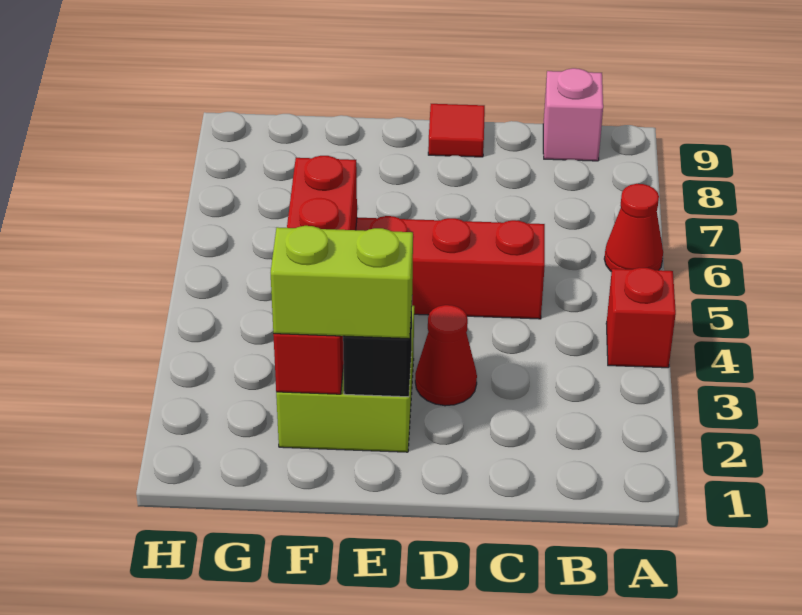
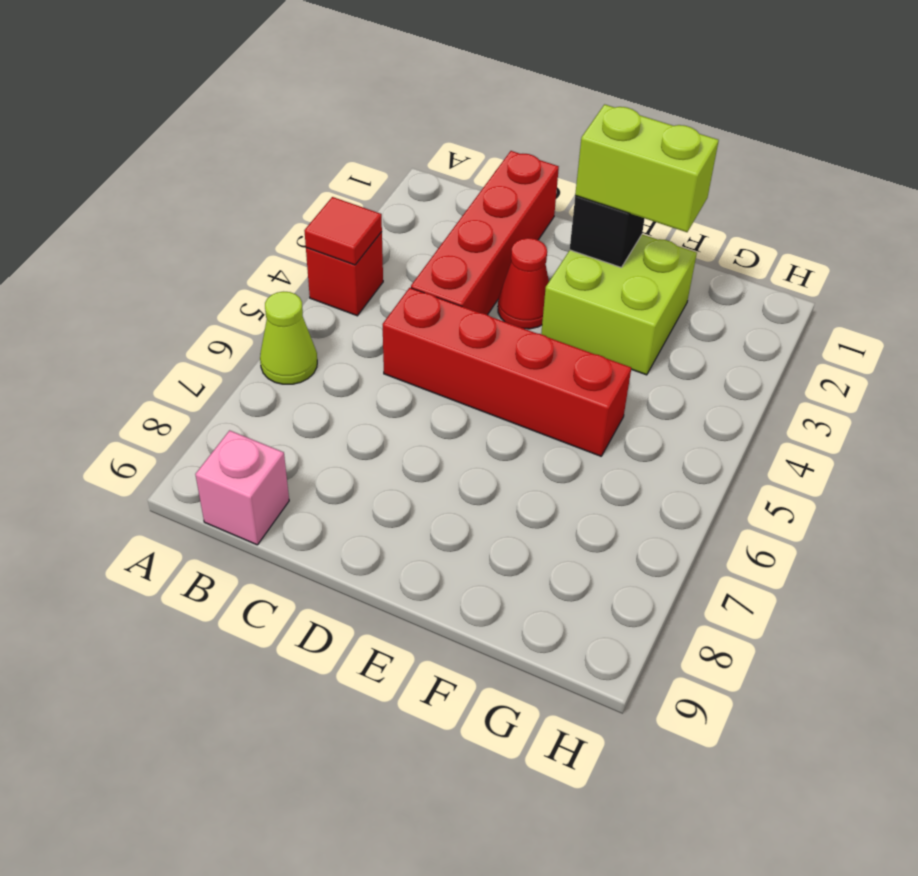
red 1x1 cone [604,184,663,272] -> lime 1x1 cone [260,292,317,384]
red 1x1 tile [428,104,485,157] -> red 1x1 tile moved to [304,197,382,265]
red 1x4 brick [273,156,357,394] -> red 1x4 brick moved to [411,151,559,315]

